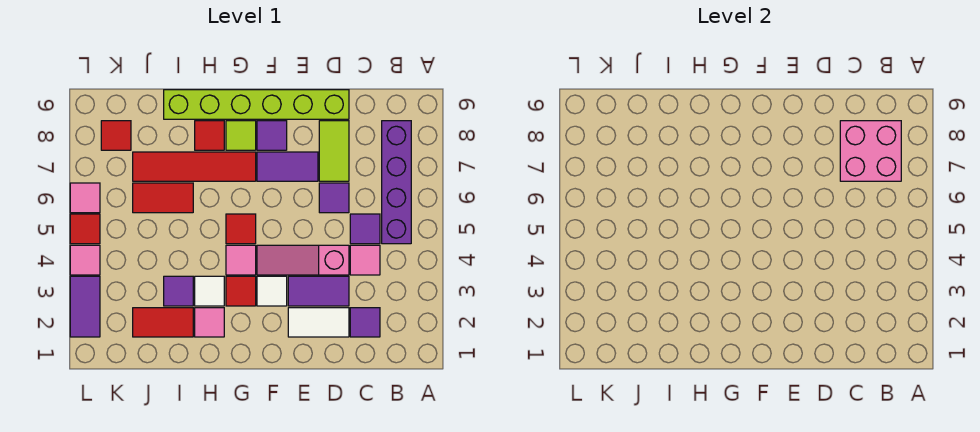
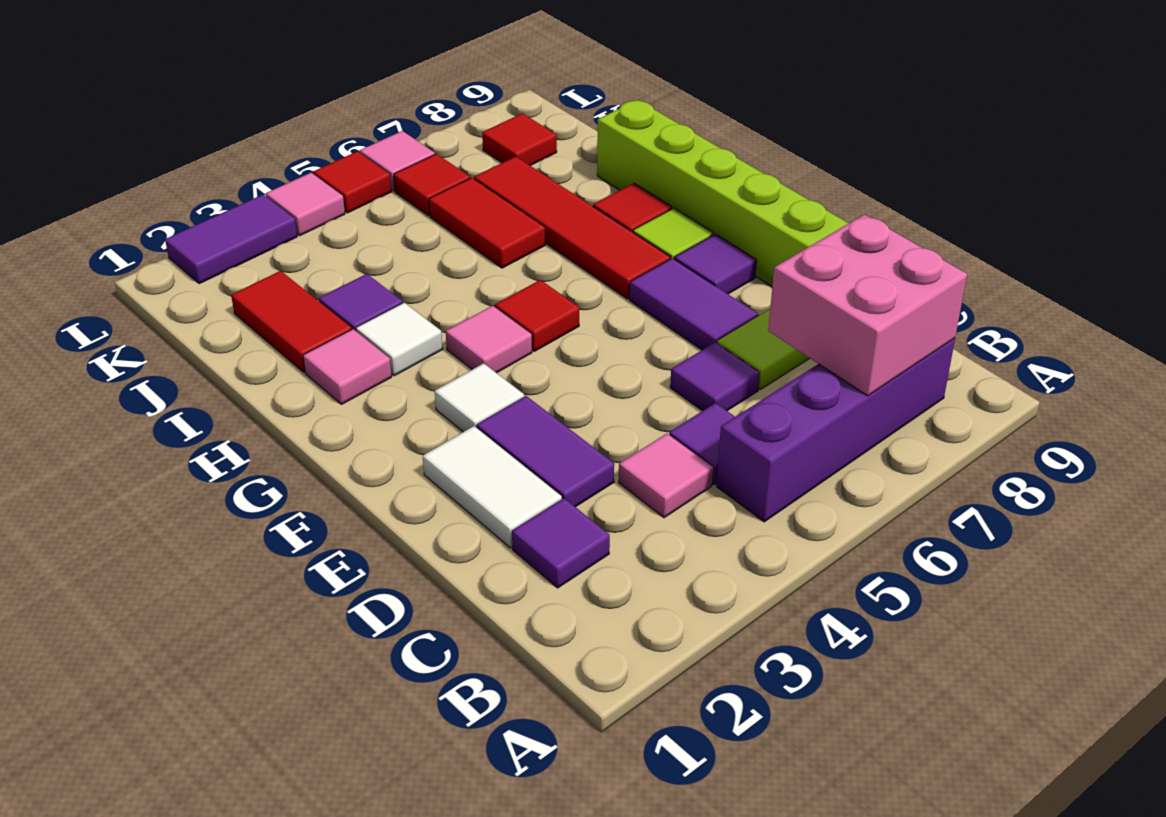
pink 1x3 slope [257,245,349,275] -> none
red 1x1 tile [226,276,256,306] -> red 1x1 tile moved to [394,154,470,216]

